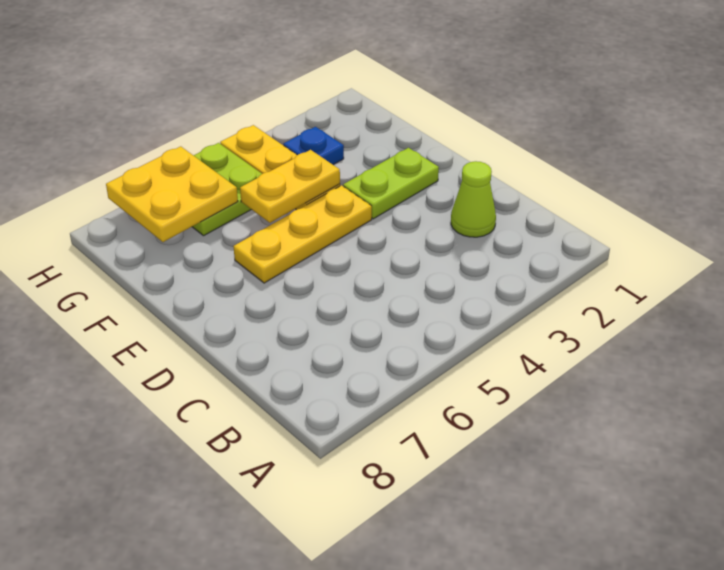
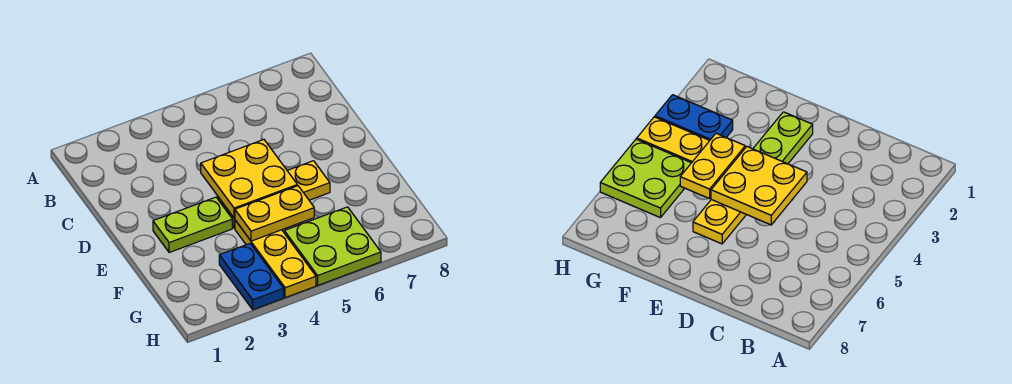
lime 1x1 cone [451,161,496,237] -> none
blue 1x1 plate [283,127,344,165] -> blue 1x2 plate [219,244,284,310]
yellow 2x2 plate [106,146,238,242] -> yellow 2x2 plate moved to [201,140,297,218]

